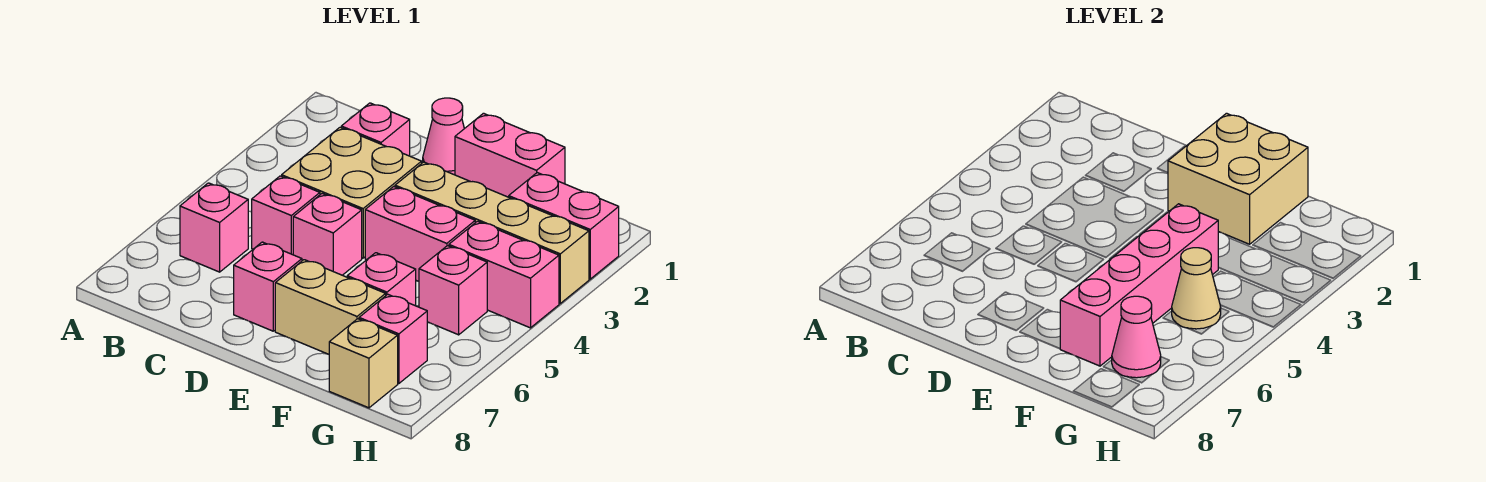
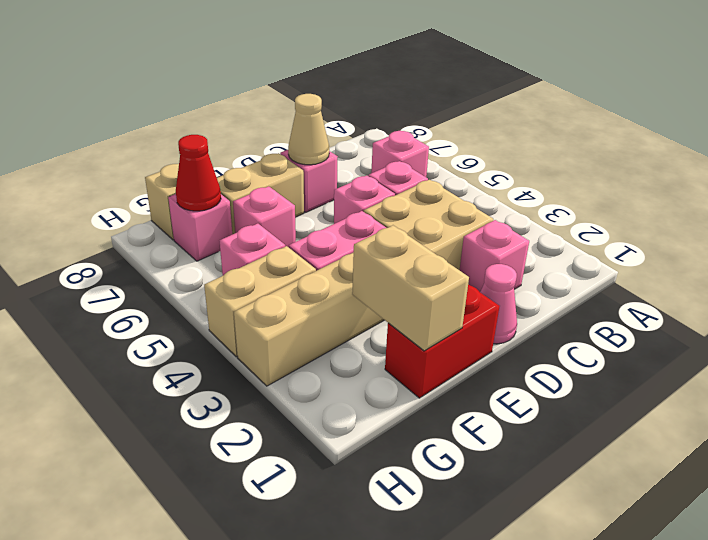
pink 1x2 brick [455,113,565,197] -> red 1x2 brick [385,284,500,398]
tan 2x2 brick [1168,113,1308,244] -> tan 1x2 brick [352,225,469,351]
pink 1x4 brick [1060,204,1218,366] -> none
pink 1x2 brick [509,173,619,279] -> none
pink 1x2 brick [449,221,559,328] -> tan 1x2 brick [204,246,316,357]
tan 1x1 cone [1172,248,1221,329] -> tan 1x1 cone moved to [288,94,329,165]
pink 1x1 cone [1112,296,1161,378] -> red 1x1 cone [176,135,221,211]

